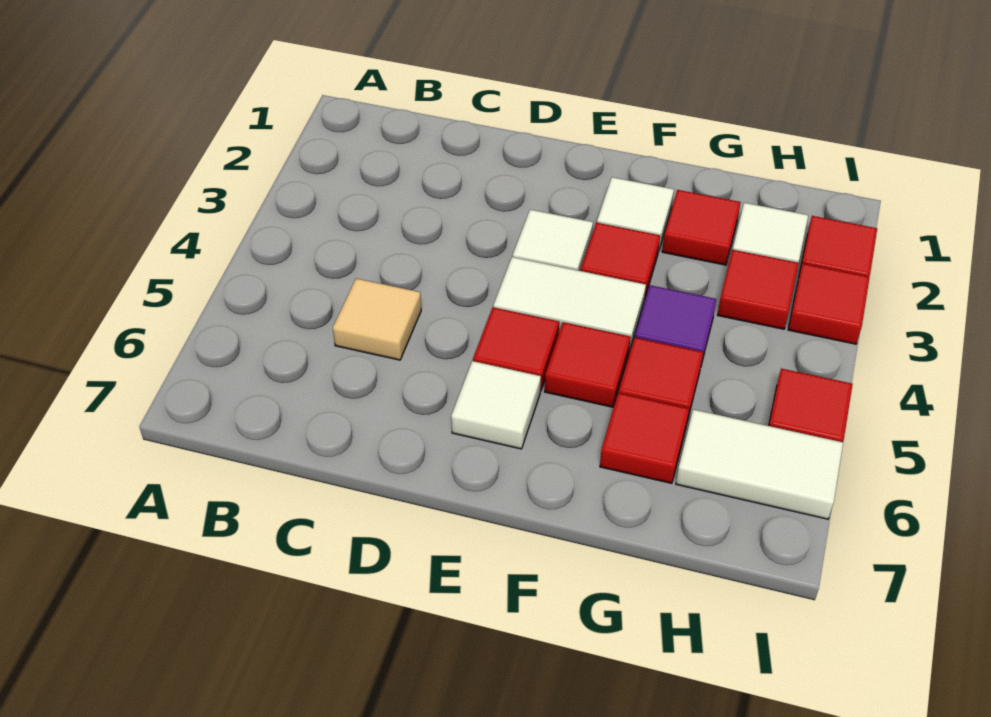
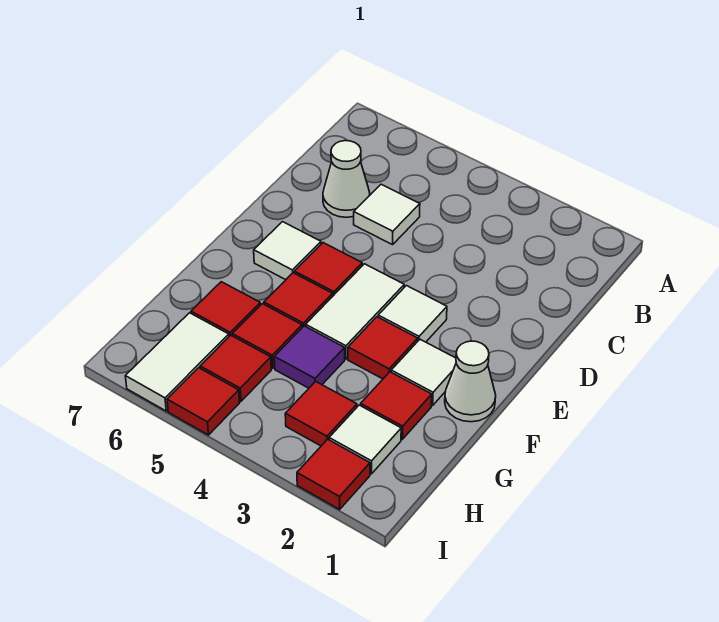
tan 1x1 tile [333,278,421,360] -> white 1x1 tile [354,184,420,245]
none -> white 1x1 cone [323,141,370,217]
none -> white 1x1 cone [445,341,496,422]
red 1x1 tile [788,264,870,344] -> red 1x1 tile moved to [200,335,271,401]

